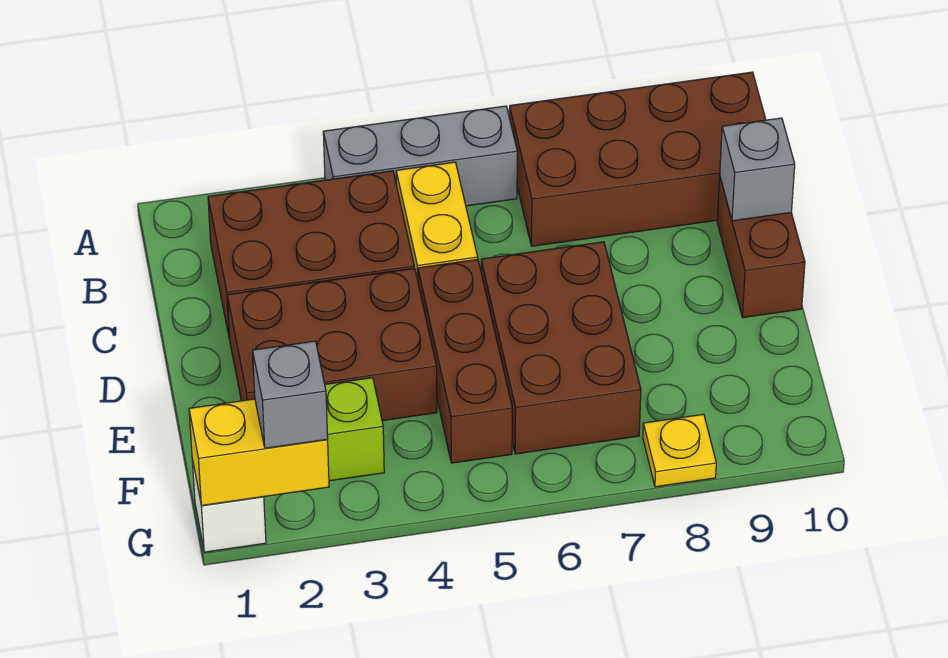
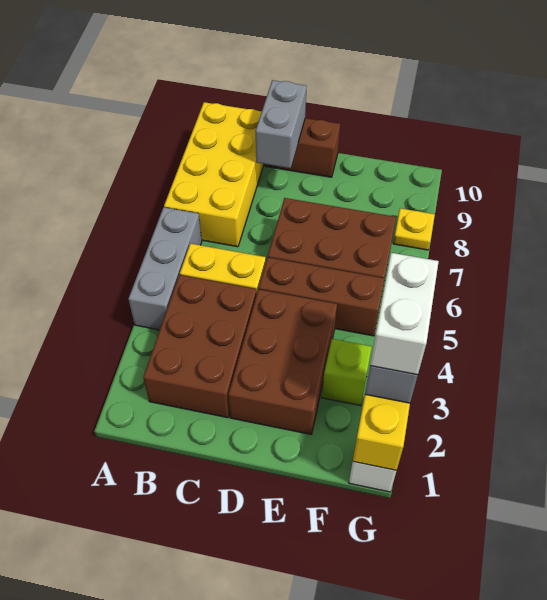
brown 2x4 brick [509,72,766,246] -> yellow 2x4 brick [164,102,264,247]
grey 1x1 brick [720,118,795,221] -> grey 1x2 brick [256,80,307,168]
none -> white 1x2 brick [370,253,439,375]

